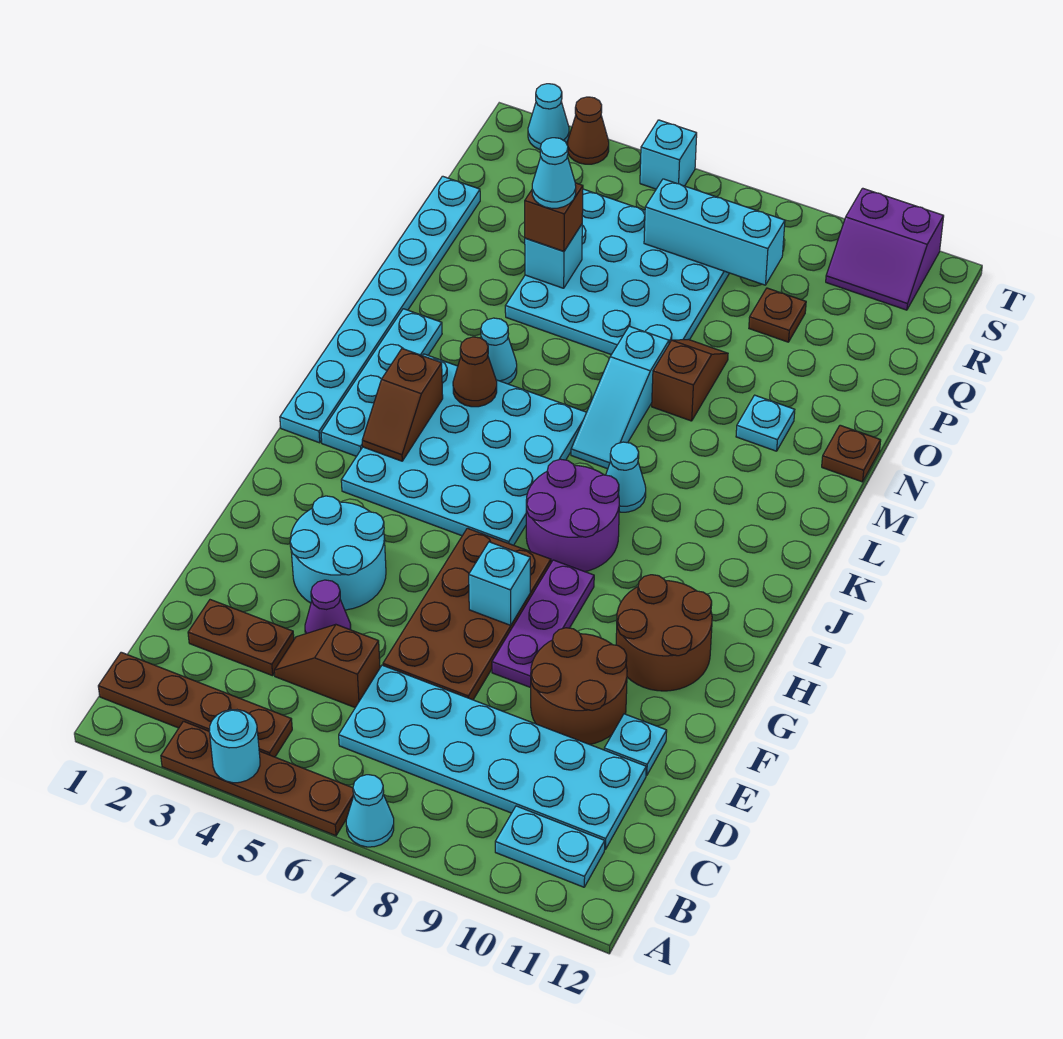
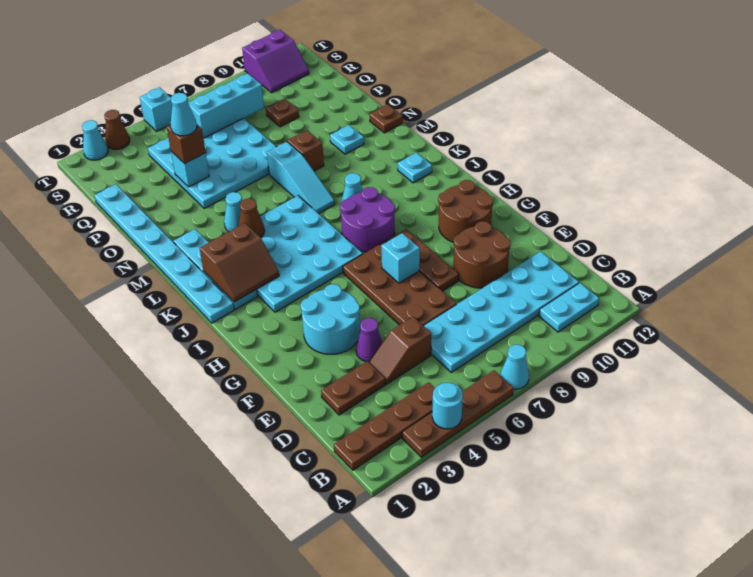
cyan 1x1 plate [604,714,667,776] -> cyan 1x1 plate moved to [398,153,432,183]
purple 1x3 plate [492,560,594,688] -> brown 1x3 plate [386,229,459,291]
brown 1x2 slope [362,349,443,461] -> brown 2x2 slope [200,223,279,302]

